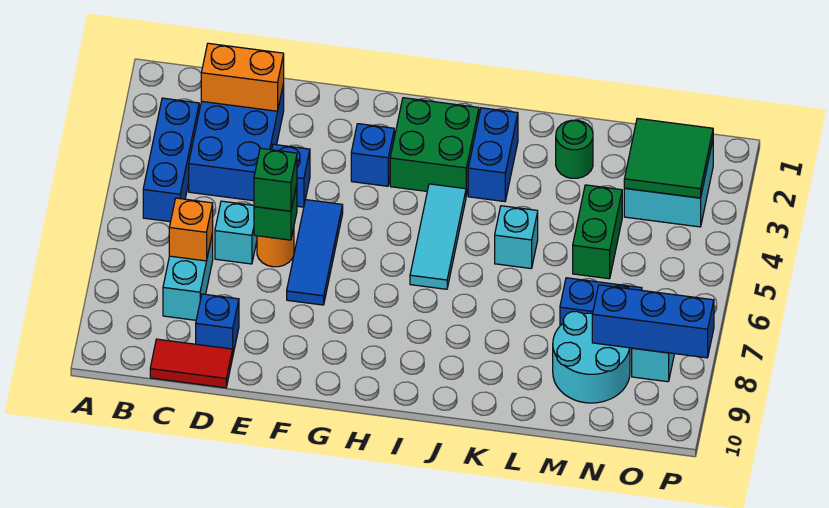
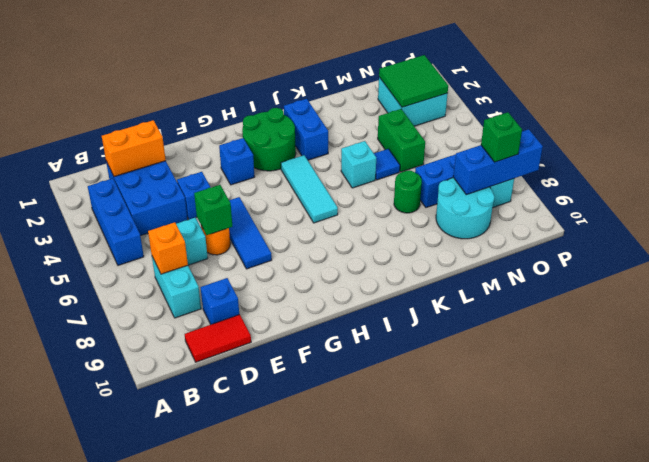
green 1x1 brick [254,148,297,211] -> green 1x1 brick moved to [481,112,522,162]
green 2x2 brick [390,98,479,196] -> green 2x2 round brick [242,108,296,171]
green 1x1 round brick [556,120,593,178] -> green 1x1 round brick moved to [394,170,422,213]
none -> blue 1x1 tile [374,149,400,180]

